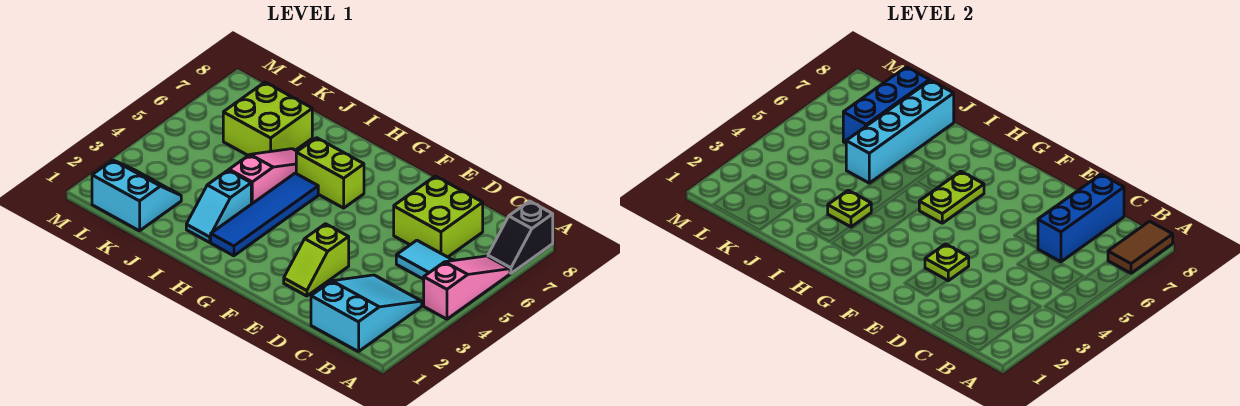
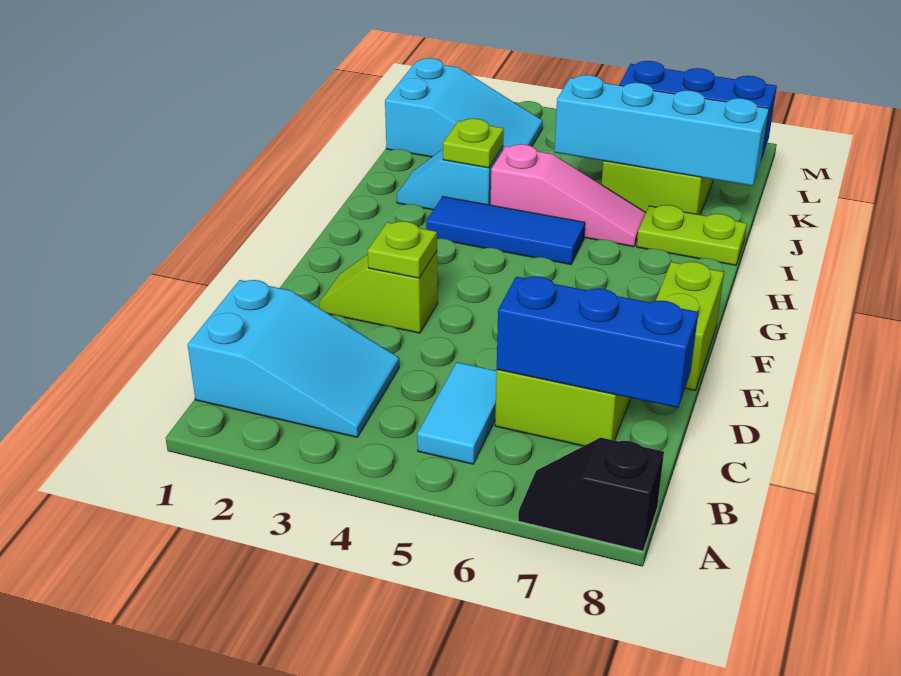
pink 1x3 slope [424,256,510,319] -> none
brown 1x2 tile [1108,221,1173,273] -> none
lime 1x2 plate [919,171,984,223] -> lime 1x2 plate moved to [637,205,747,265]
lime 1x2 brick [296,138,364,208] -> lime 1x2 brick moved to [656,262,724,390]
blue 1x4 tile [211,173,318,256] -> blue 1x3 tile [426,197,585,264]
cyan 2x2 slope [92,160,181,231] -> cyan 2x3 slope [385,58,543,157]

